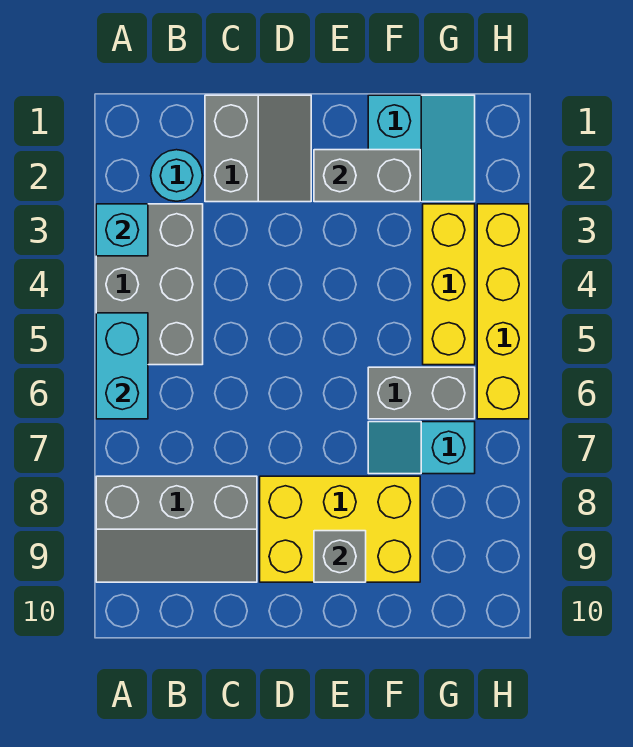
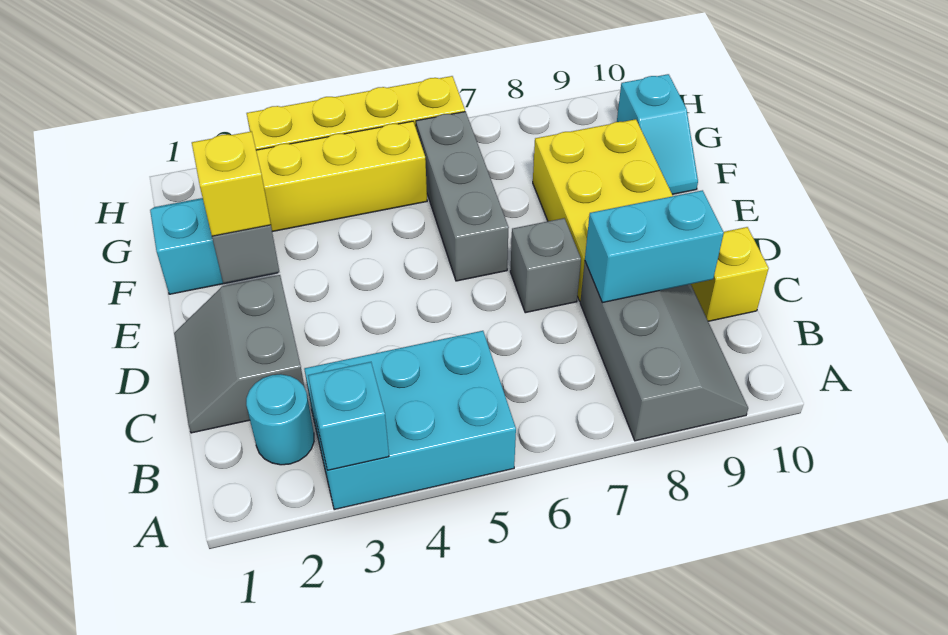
grey 2x3 brick [96,204,203,365] -> cyan 2x3 brick [304,331,516,510]
cyan 1x2 brick [96,313,148,419] -> cyan 1x2 brick moved to [585,190,724,303]
grey 2x2 slope [205,95,311,202] -> grey 2x2 slope turned to [174,275,304,433]
none -> yellow 1x1 brick [691,227,769,321]
none -> yellow 1x1 brick [192,131,271,236]
grey 1x1 brick [314,531,366,582] -> grey 1x1 brick moved to [510,218,581,313]
grey 1x2 brick [368,367,475,419] -> grey 1x3 brick [416,112,509,281]
cyan 1x2 slope [368,422,475,474] -> cyan 1x2 slope moved to [617,74,698,194]

